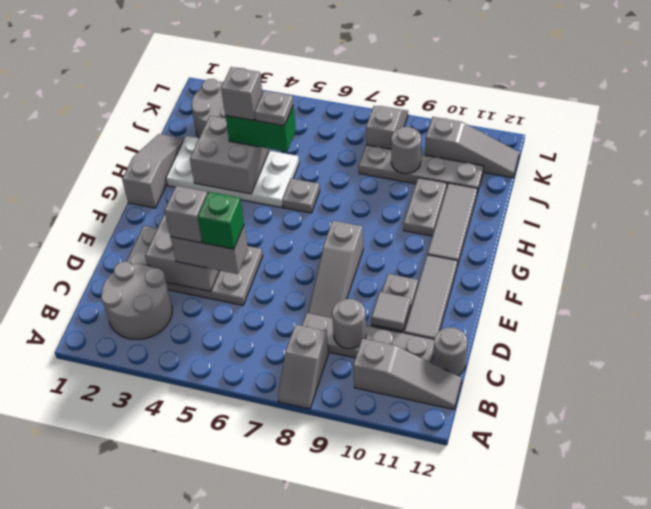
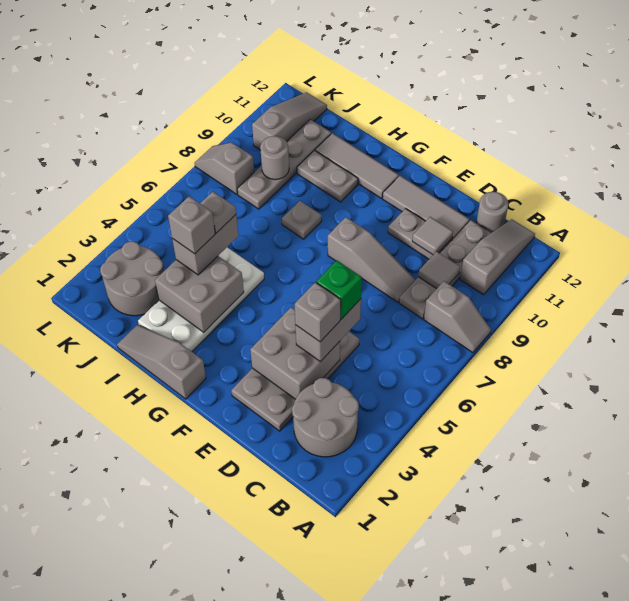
grey 1x1 round brick [332,299,366,349] -> grey 1x1 tile [418,252,460,289]
grey 1x1 plate [282,178,320,213] -> grey 1x1 plate moved to [282,201,322,239]
green 1x2 brick [225,105,296,152] -> grey 1x2 brick [172,215,239,275]

